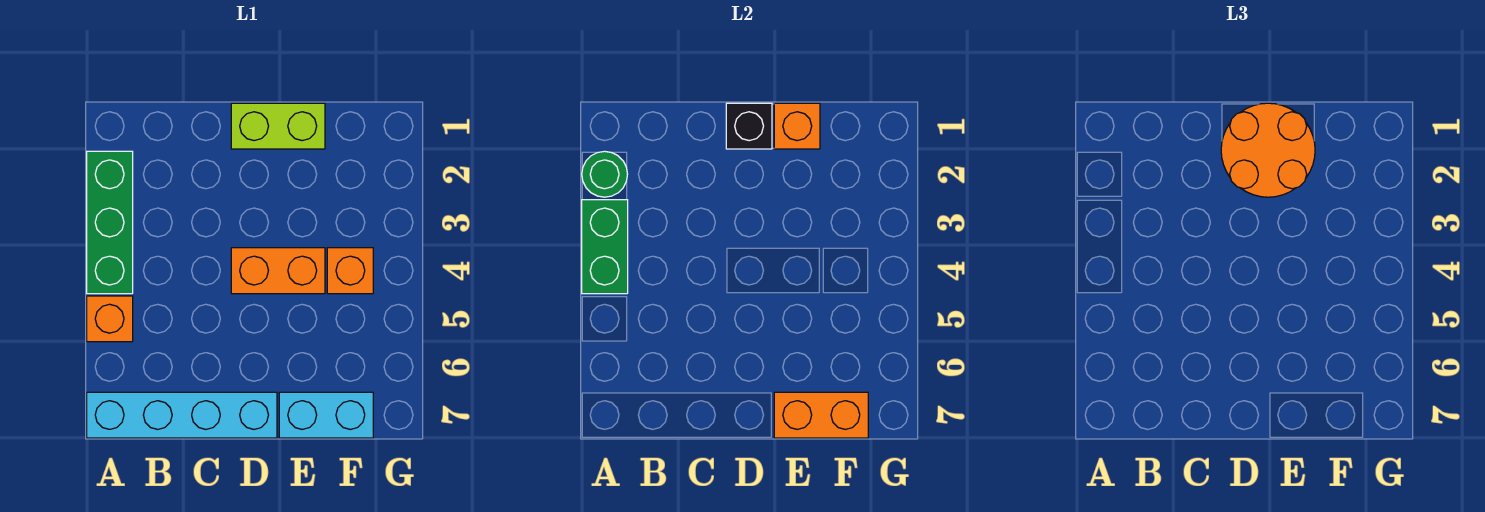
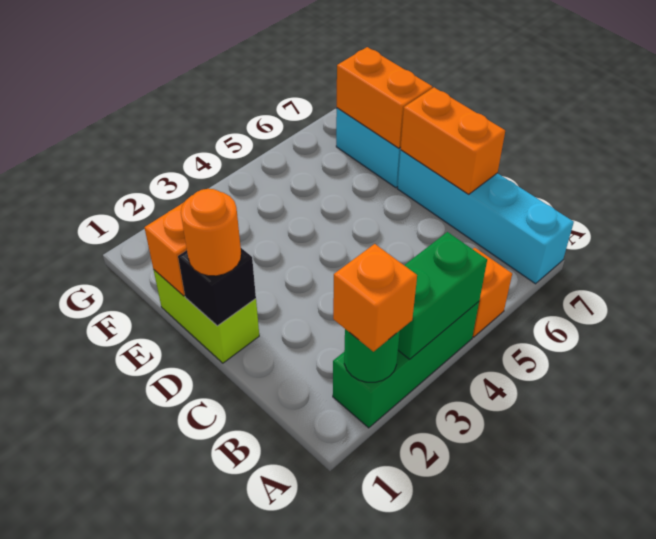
orange 2x2 round brick [1221,103,1315,197] -> orange 1x1 round brick [181,189,241,276]
orange 1x2 brick [231,248,325,294] -> orange 1x2 brick moved to [401,87,505,194]
orange 1x1 brick [327,248,373,294] -> orange 1x1 brick moved to [333,244,417,352]

